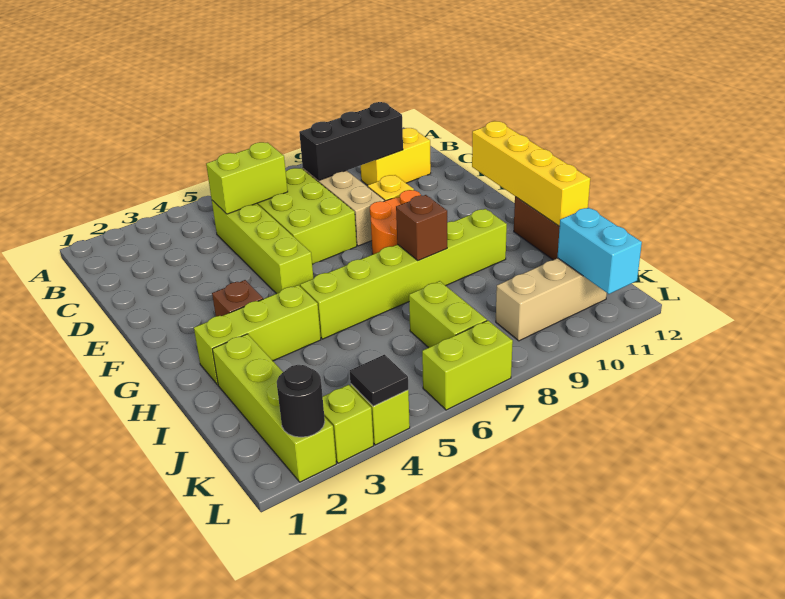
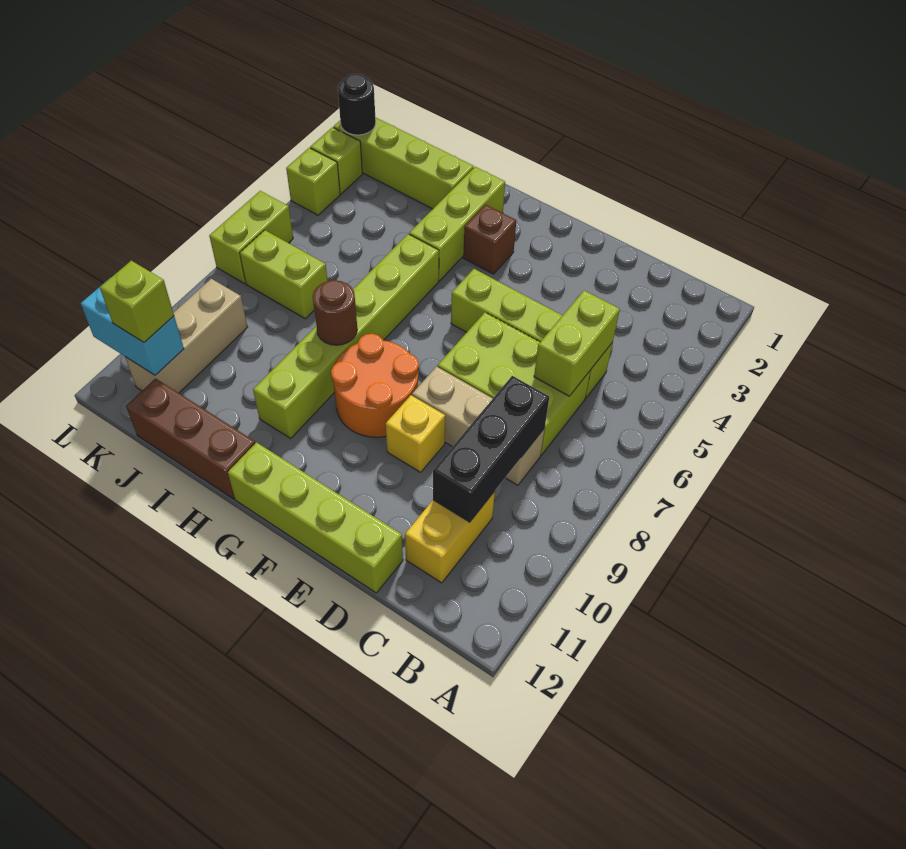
none -> lime 1x4 brick [228,442,403,593]
yellow 1x4 brick [472,121,590,226] -> none
brown 1x1 brick [396,195,447,260] -> brown 1x1 round brick [313,280,357,345]
none -> lime 1x1 brick [100,261,174,342]
black 1x1 tile [350,355,408,406] -> none

